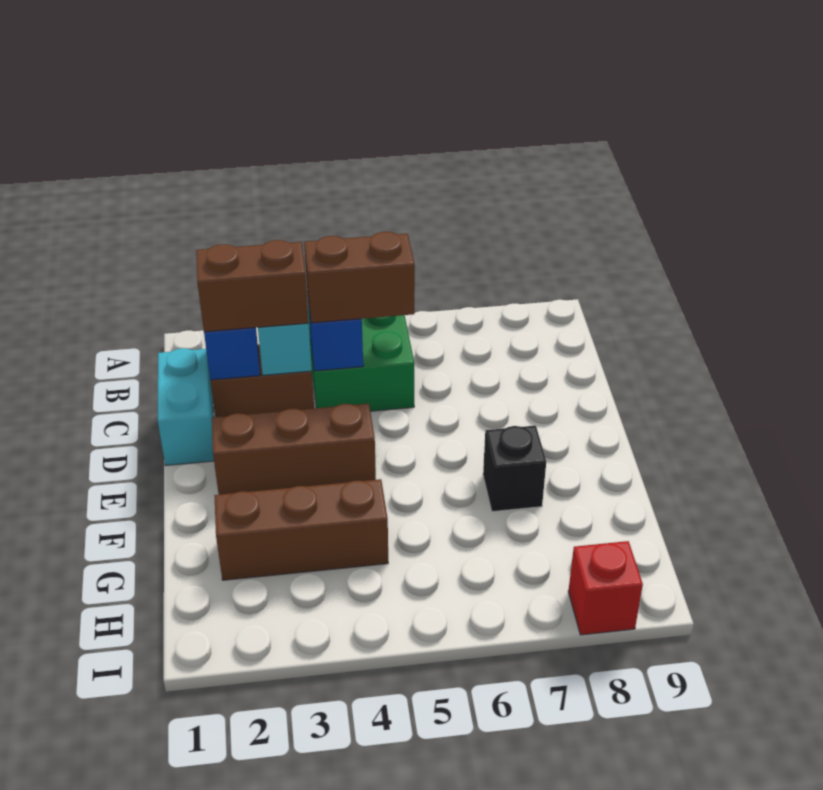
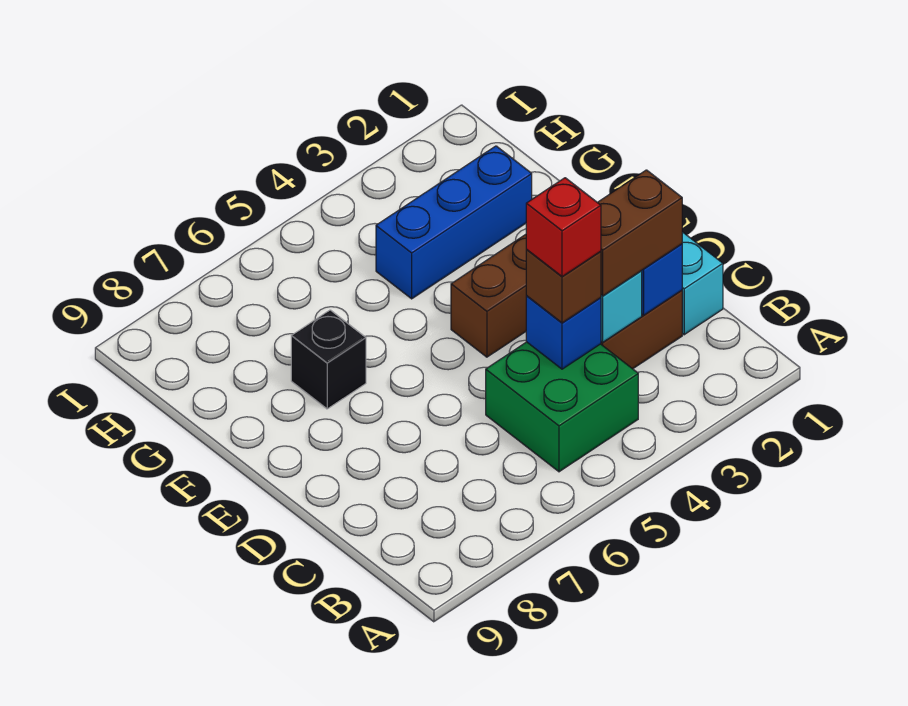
brown 1x2 brick [304,232,415,323] -> brown 1x1 brick [526,249,601,323]
brown 1x3 brick [214,479,388,580] -> blue 1x3 brick [376,146,532,299]
red 1x1 brick [568,541,643,635] -> red 1x1 brick moved to [526,178,601,277]

